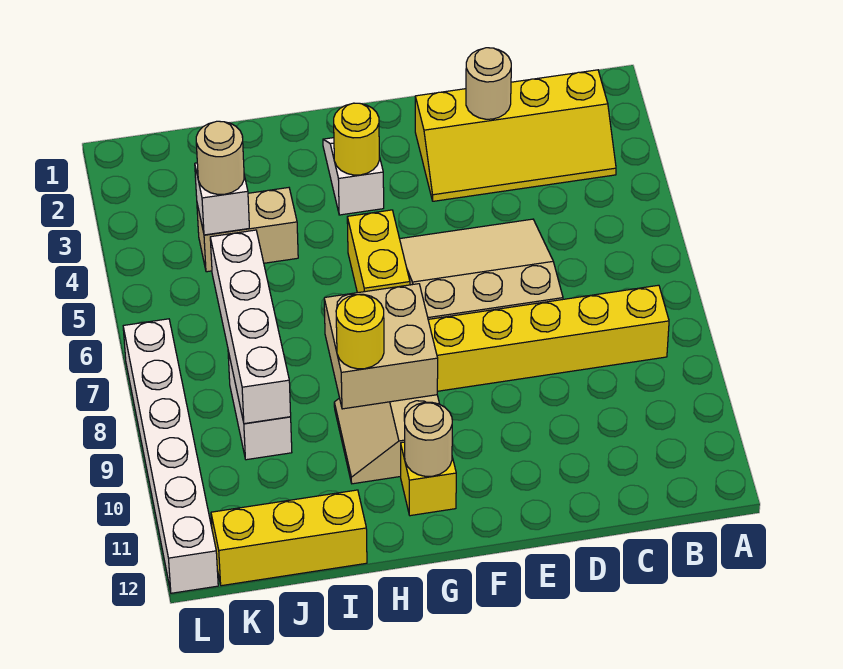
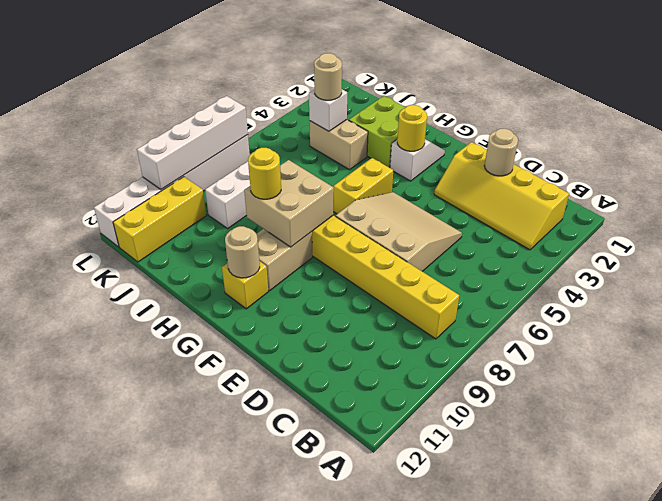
none -> lime 2x2 brick [349,96,406,168]
yellow 1x3 brick [211,490,367,586] -> yellow 1x3 brick turned to [113,177,207,262]
white 1x4 brick [210,230,291,424] -> white 1x4 brick moved to [137,96,248,189]

